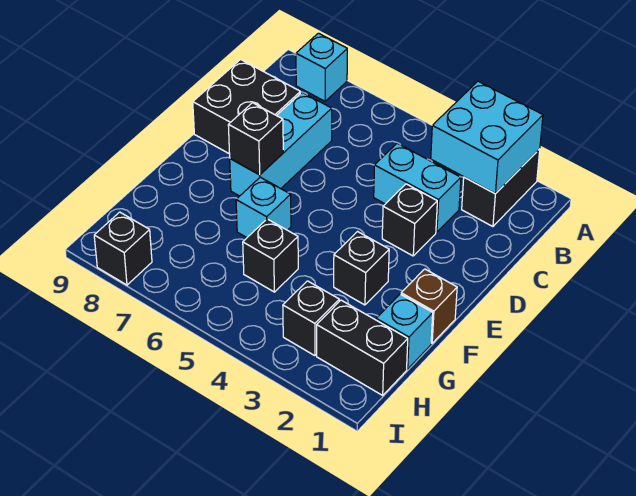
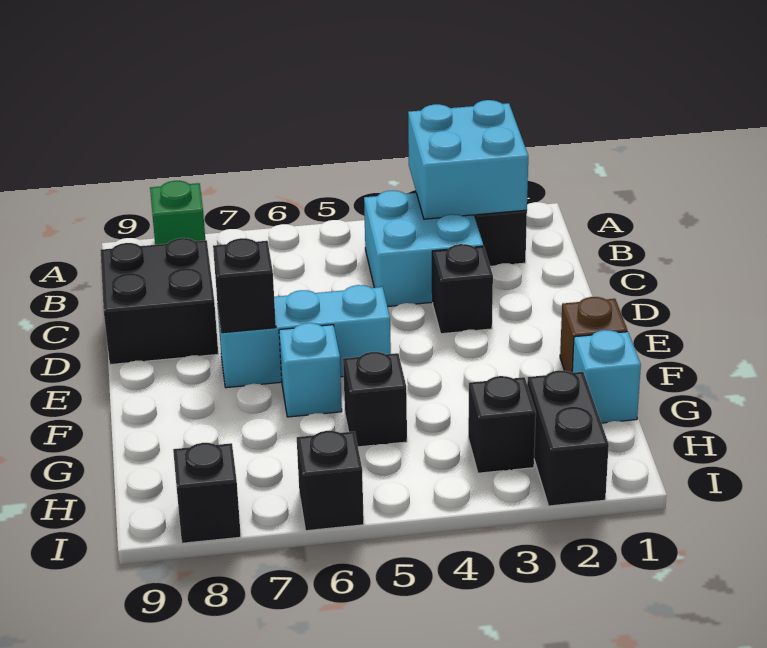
cyan 1x1 brick [296,33,347,101] -> green 1x1 brick [150,181,205,245]
cyan 1x2 brick [374,143,461,232] -> cyan 2x2 brick [364,191,483,307]
cyan 1x3 brick [230,92,332,196] -> cyan 1x3 brick turned to [217,285,391,388]
black 1x1 brick [334,232,389,305] -> black 1x1 brick moved to [297,431,364,531]
black 1x2 brick [317,300,408,395] -> black 1x2 brick turned to [527,370,609,506]

